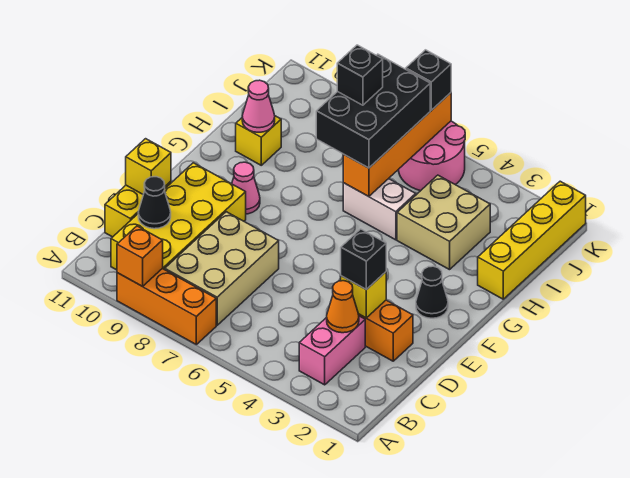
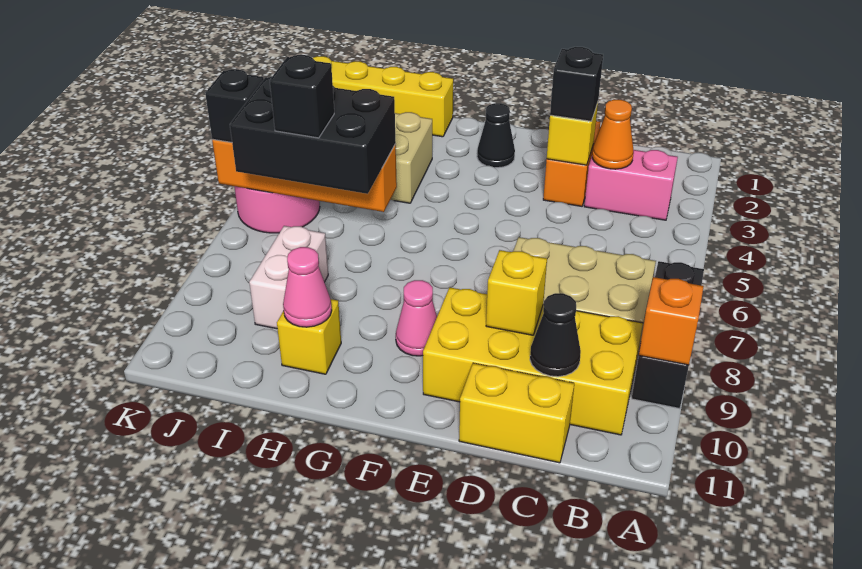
orange 1x3 brick [117,269,216,344] -> black 1x3 brick [632,261,704,409]
yellow 1x1 brick [126,139,171,194] -> yellow 1x1 brick moved to [486,250,547,335]
white 1x2 brick [343,179,416,240] -> white 1x2 brick moved to [249,226,328,329]

